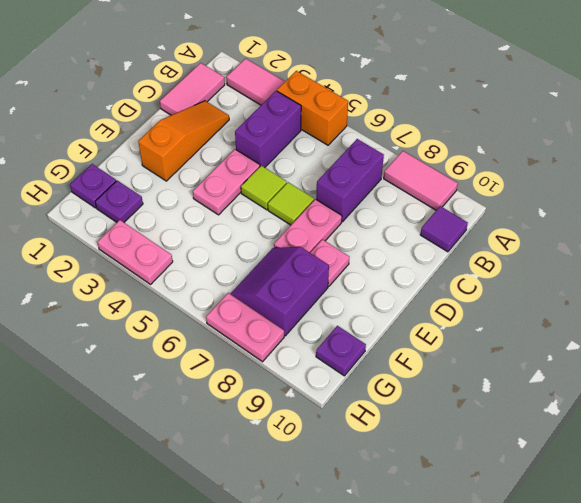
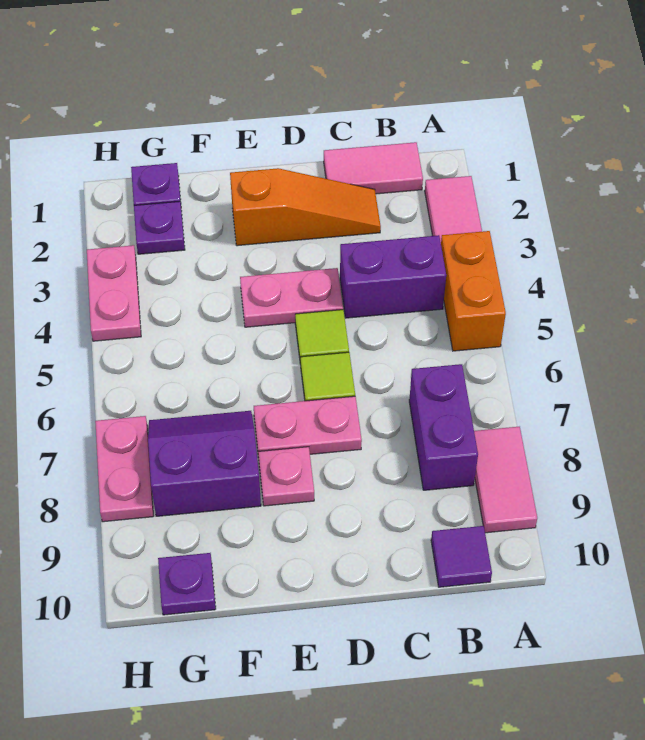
purple 1x2 brick [316,139,384,222] -> purple 1x2 brick turned to [409,364,478,490]

